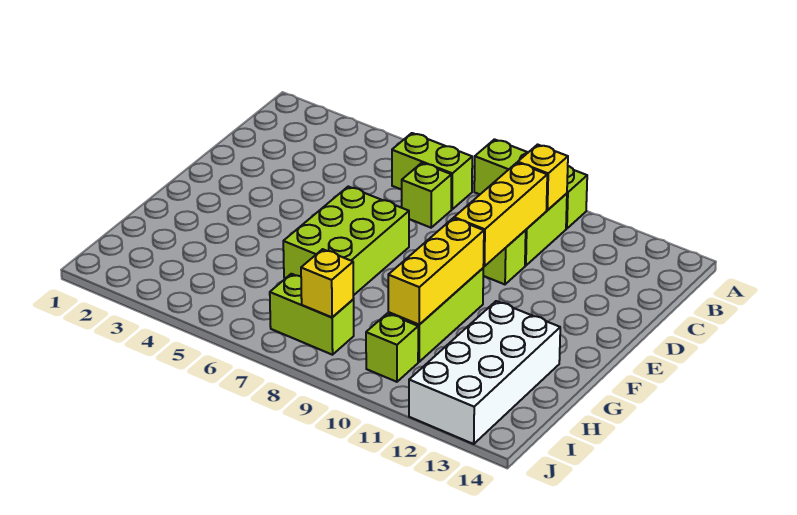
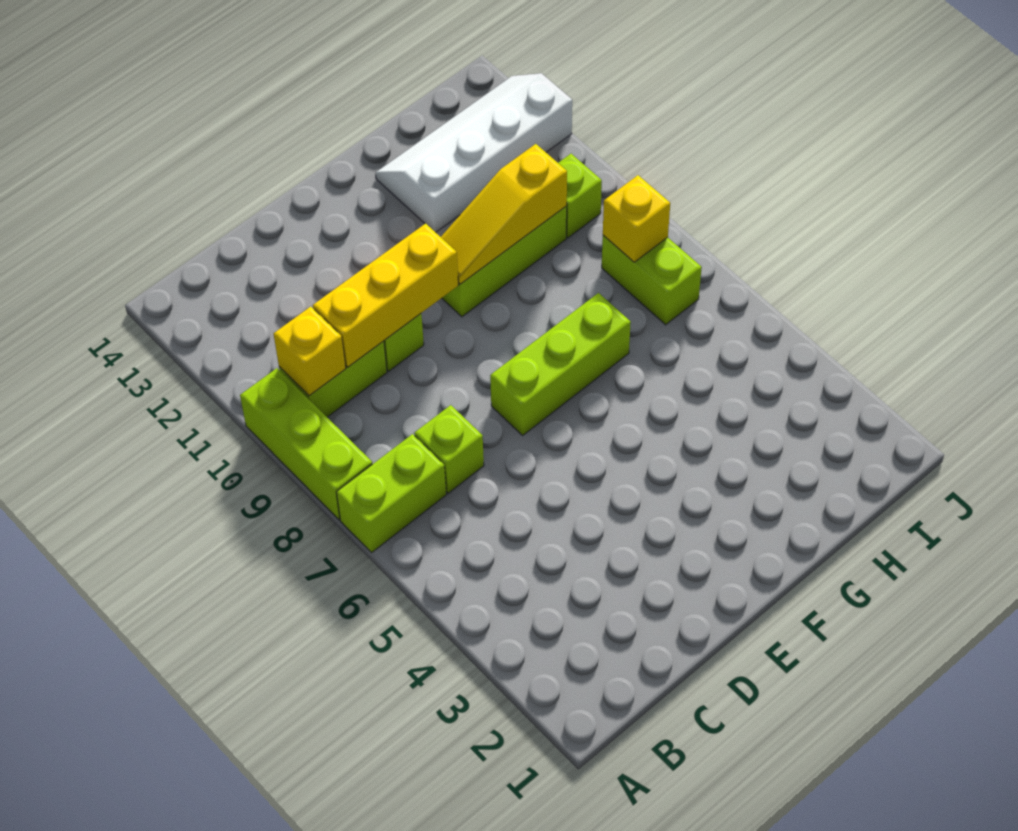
lime 1x2 brick [392,133,472,209] -> lime 1x2 brick turned to [337,434,446,552]
lime 2x3 brick [283,187,409,296] -> lime 1x3 brick [490,293,631,435]
yellow 1x3 brick [388,218,484,325] -> yellow 1x3 slope [441,144,567,284]
white 2x4 brick [409,301,560,444] -> white 2x4 slope [375,73,572,232]

